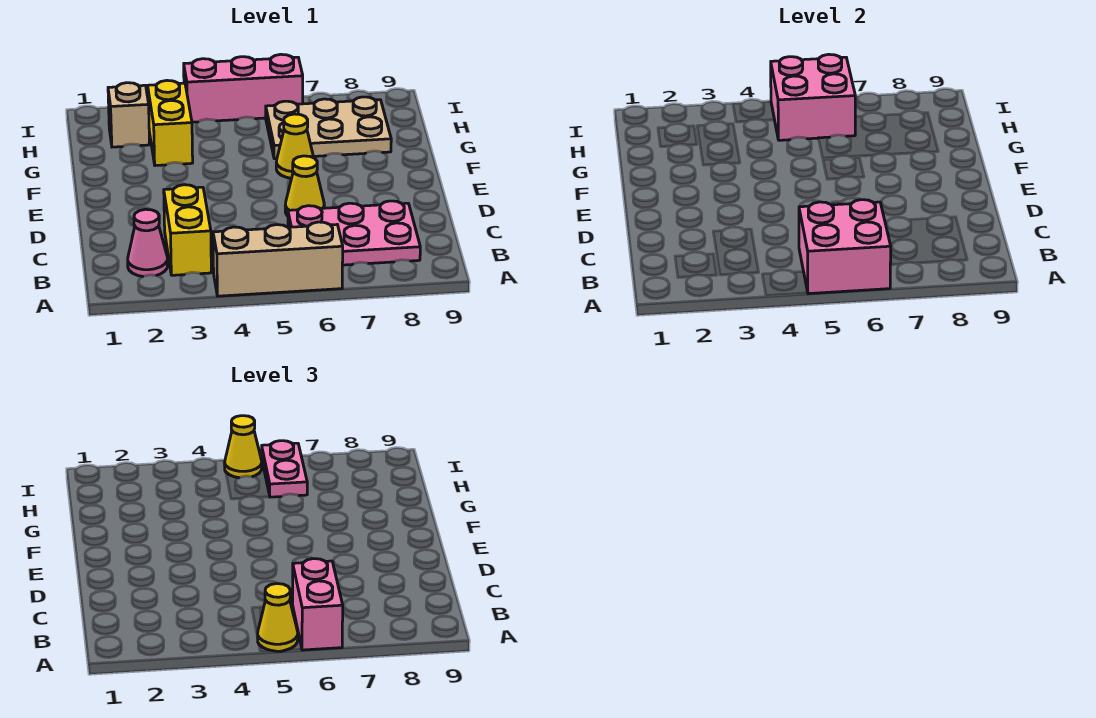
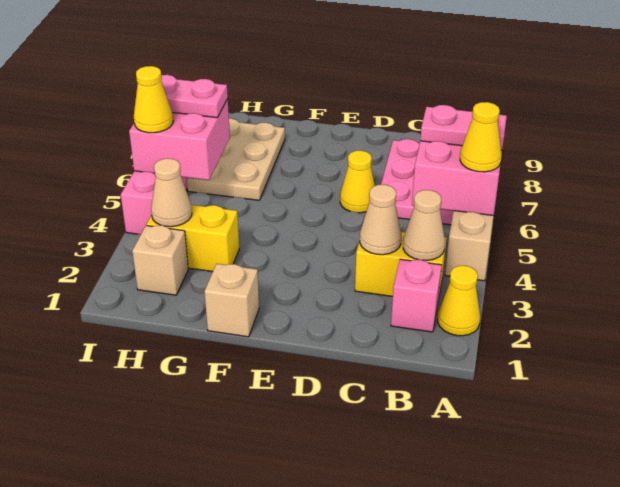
pink 1x2 brick [293,559,343,650] -> pink 1x2 plate [420,105,507,150]
pink 1x1 cone [128,209,168,276] -> pink 1x1 brick [391,259,442,332]
none -> tan 1x1 cone [403,190,445,260]
none -> tan 1x1 cone [360,185,401,255]
none -> tan 1x1 brick [204,264,259,337]
yellow 1x1 cone [276,114,314,178] -> yellow 1x1 cone moved to [438,266,480,336]
none -> tan 1x1 cone [151,159,192,227]

